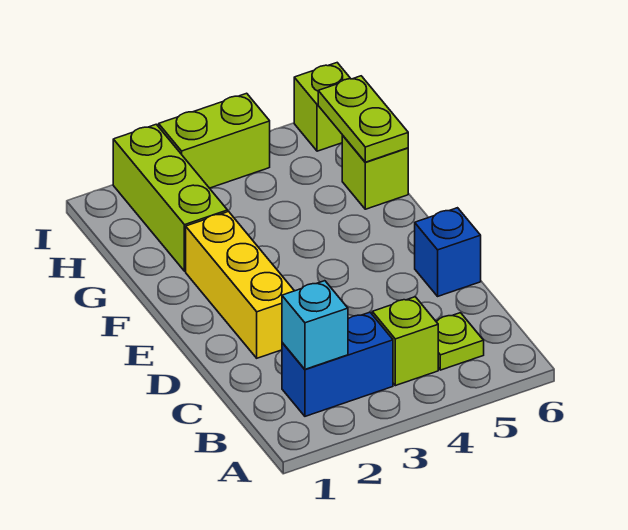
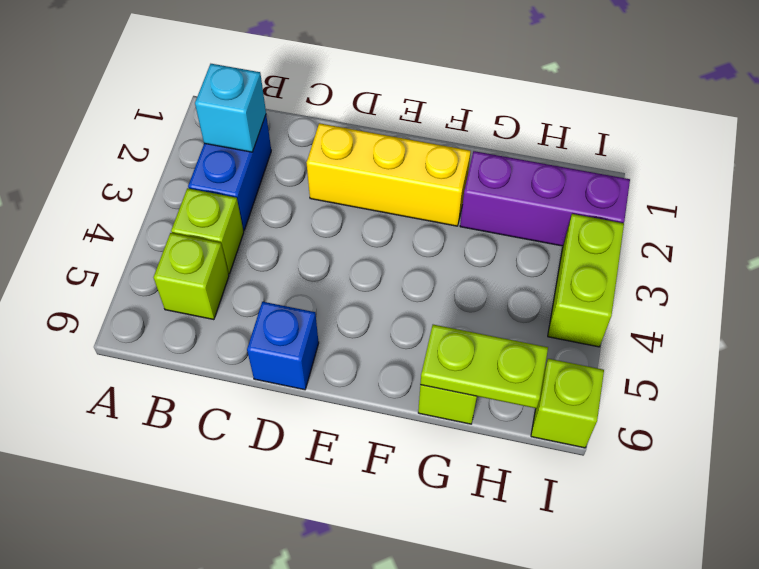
lime 1x1 plate [436,313,484,370] -> lime 1x1 brick [154,233,229,320]
lime 1x3 brick [113,124,228,271] -> purple 1x3 brick [460,151,630,246]

